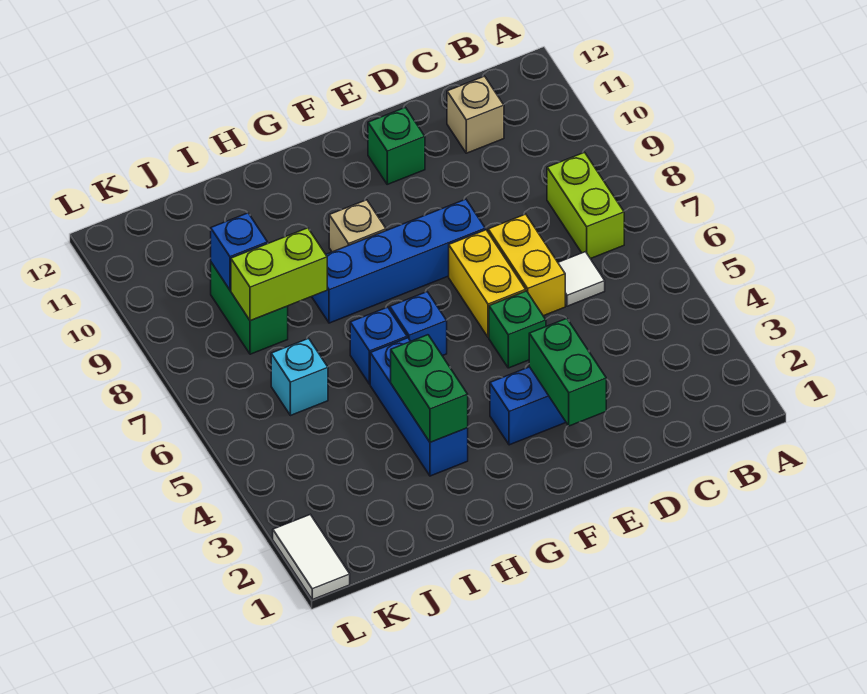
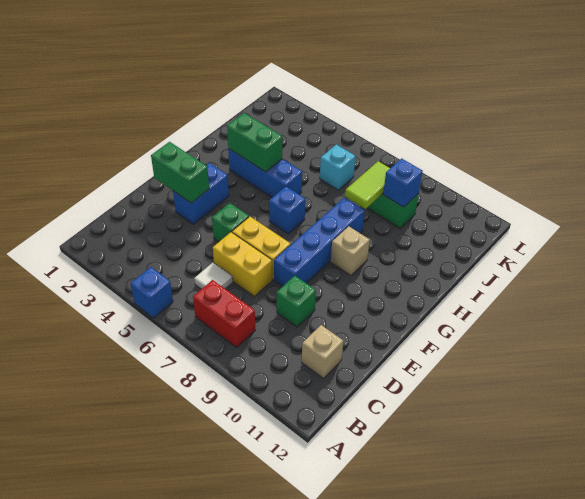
lime 1x2 brick [547,152,624,259] -> red 1x2 brick [193,280,255,348]
green 1x1 brick [368,108,425,184] -> green 1x1 brick moved to [277,276,316,327]
blue 1x1 brick [350,307,407,384] -> blue 1x1 brick moved to [131,267,173,318]
lime 1x2 brick [231,228,327,321] -> lime 1x2 tile [345,161,390,209]
white 1x2 tile [273,515,350,600] -> none

